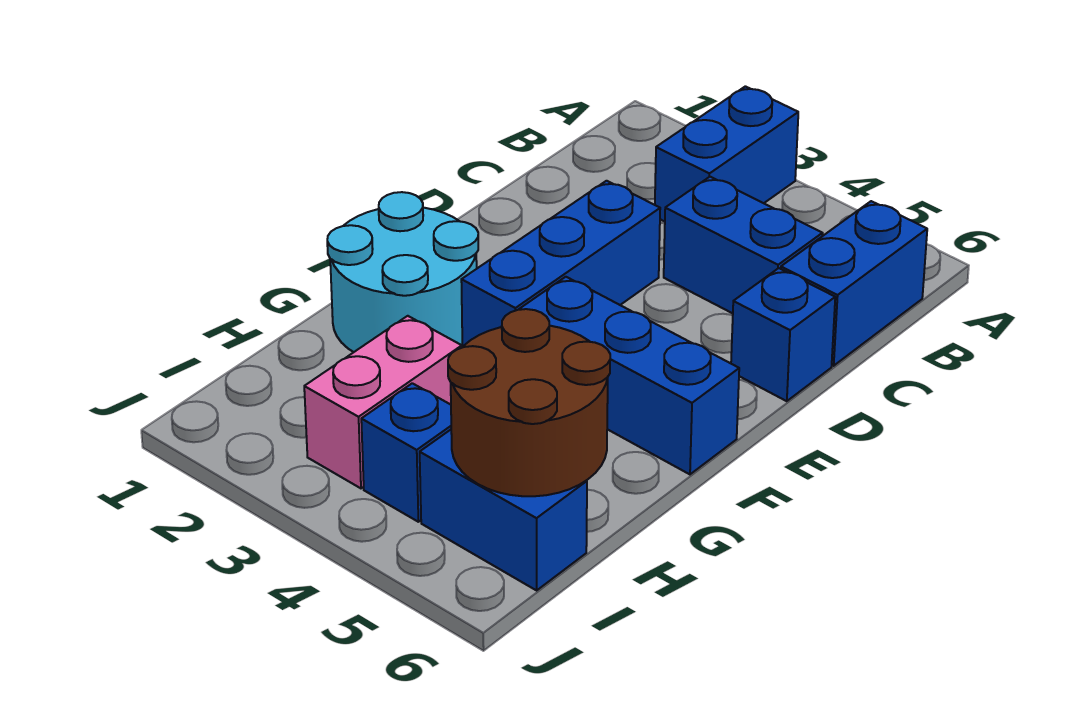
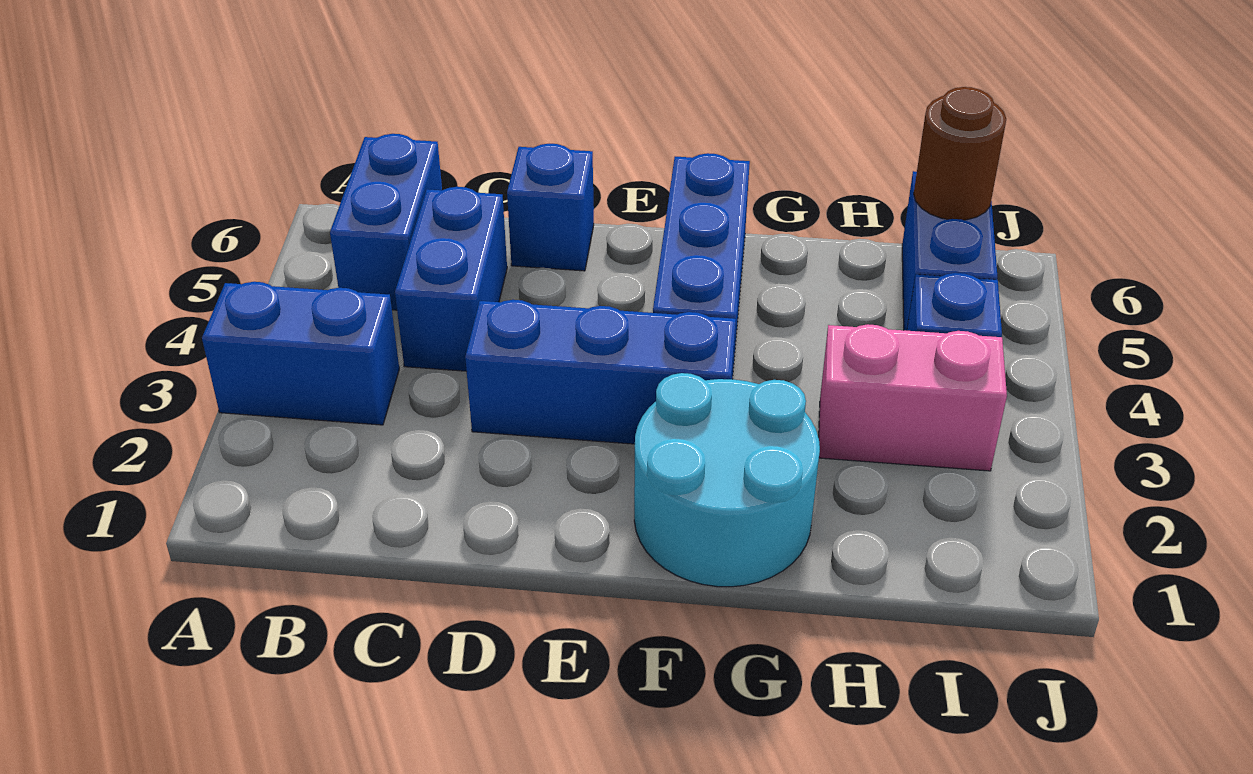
blue 1x2 brick [781,201,927,366] -> blue 1x2 brick turned to [330,134,442,310]
brown 2x2 round brick [448,309,610,496] -> brown 1x1 round brick [914,87,1006,220]

